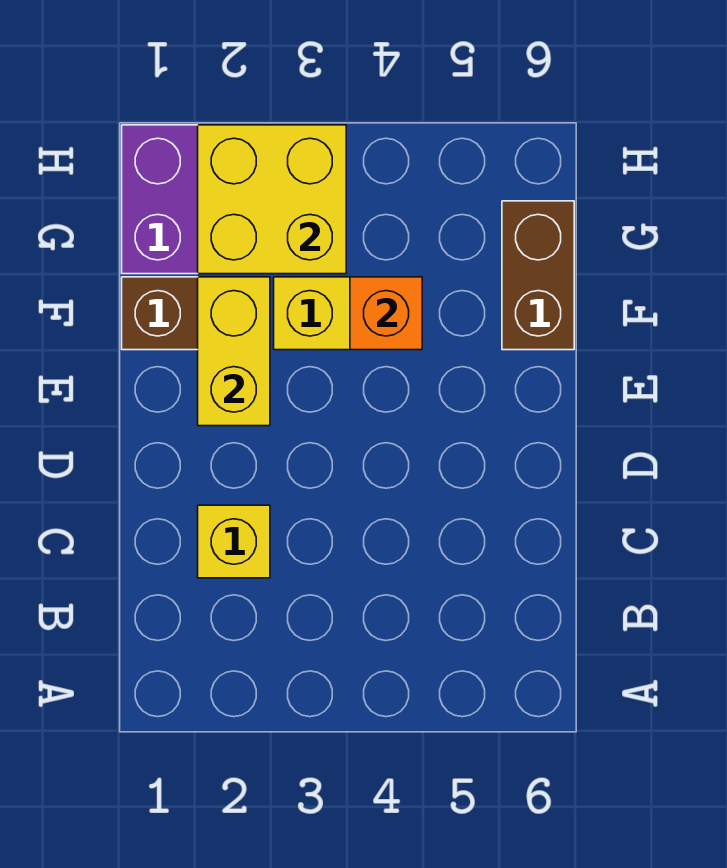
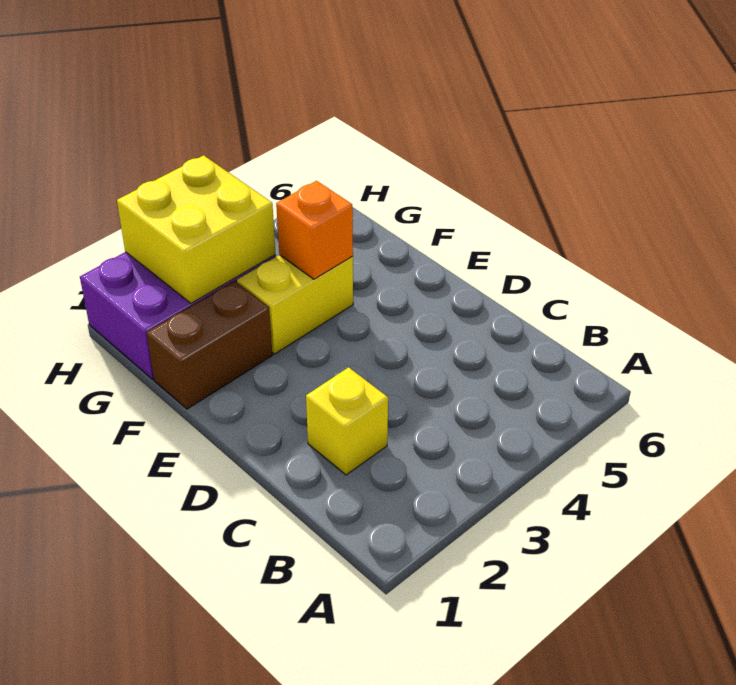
yellow 1x2 brick [198,277,270,426] -> none
brown 1x2 brick [502,201,574,350] -> none

